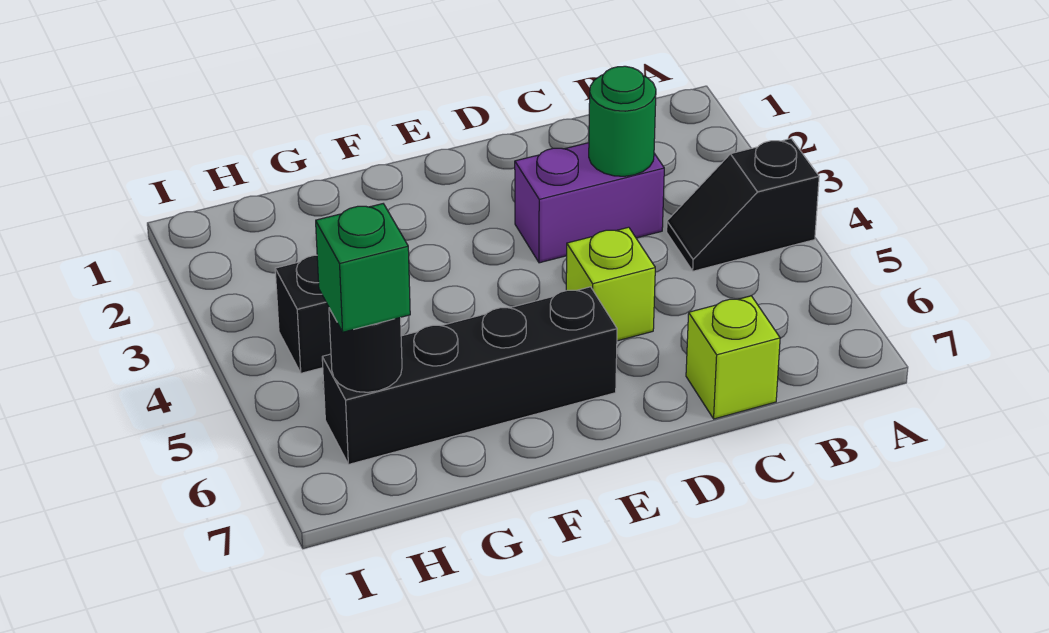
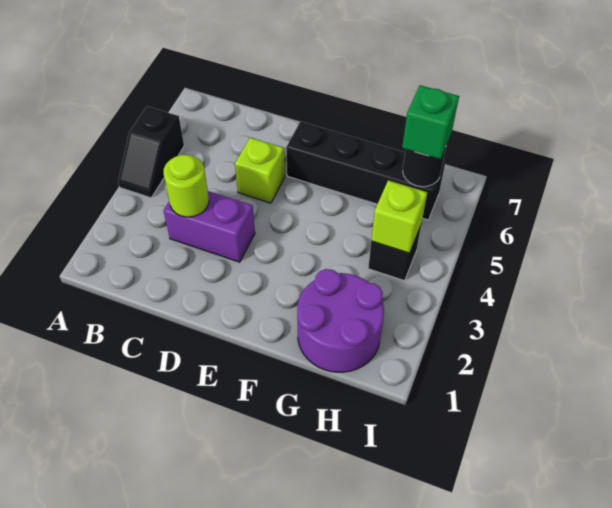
black 1x2 slope [667,139,819,271] -> black 1x2 slope turned to [118,106,184,198]
green 1x1 round brick [589,66,656,176] -> lime 1x1 round brick [164,155,209,217]
lime 1x1 brick [686,296,780,419] -> lime 1x1 brick moved to [371,180,427,253]
none -> purple 2x2 round brick [297,269,384,372]

